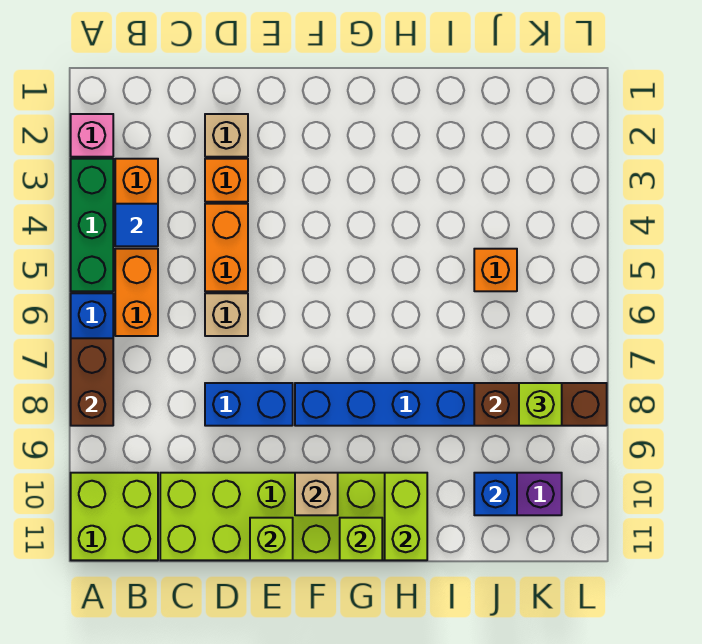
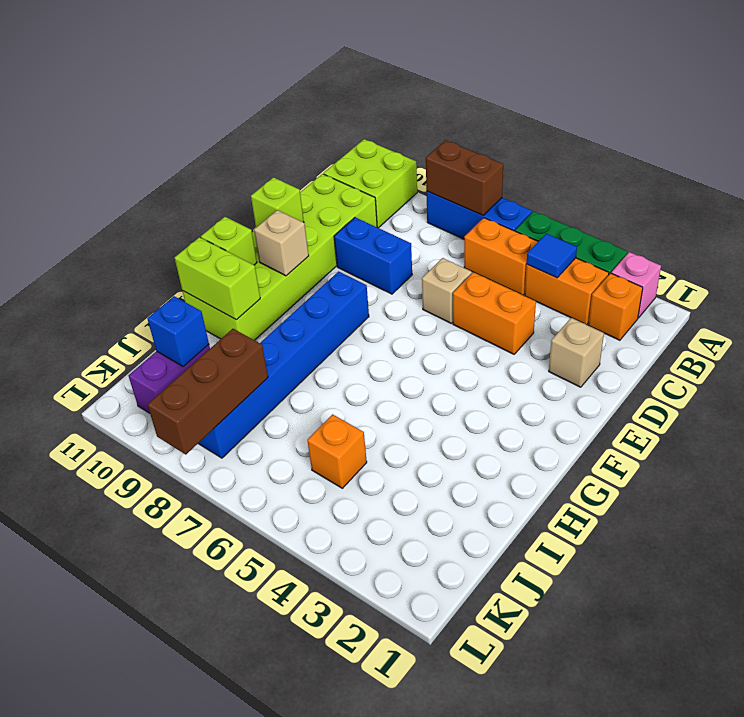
orange 1x1 brick [205,159,248,202] -> orange 1x1 brick moved to [588,273,643,340]
blue 1x2 brick [205,383,293,426] -> blue 1x2 brick turned to [334,217,412,294]
lime 1x1 brick [519,383,562,426] -> none

